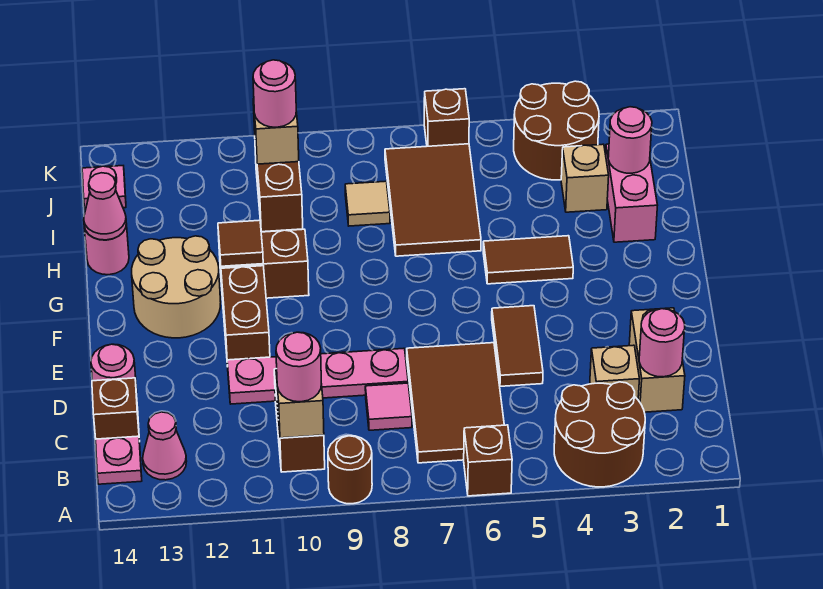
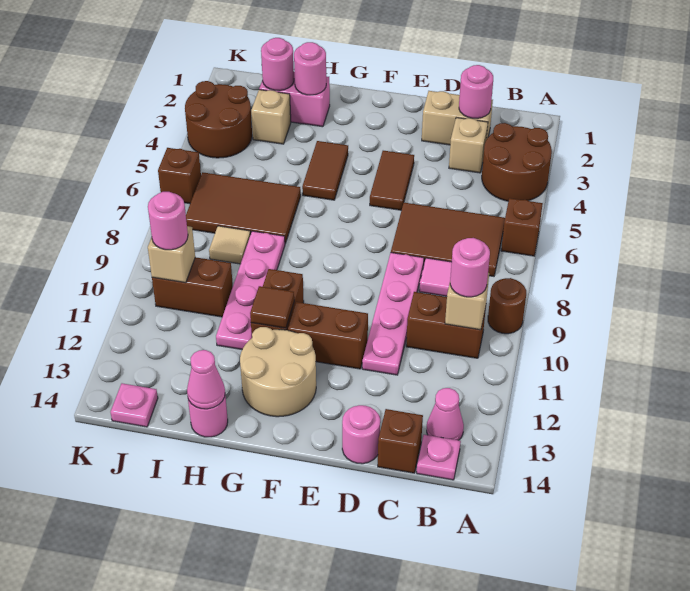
brown 1x2 tile [492,306,543,386] -> brown 1x2 tile turned to [370,151,414,210]
none -> pink 1x1 round brick [294,42,326,95]
none -> pink 1x4 plate [216,231,285,349]

